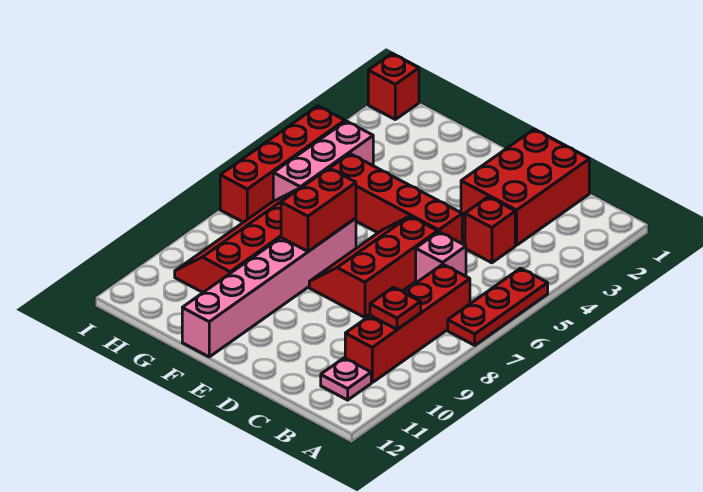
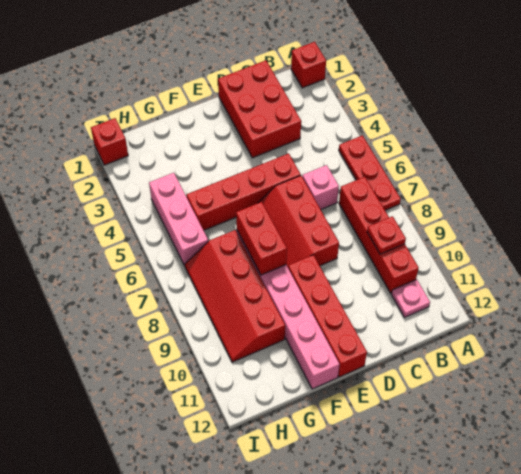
red 1x1 brick [465,197,515,263] -> red 1x1 brick moved to [291,42,326,88]
red 1x4 brick [220,106,345,222] -> red 1x4 brick moved to [288,255,367,377]

